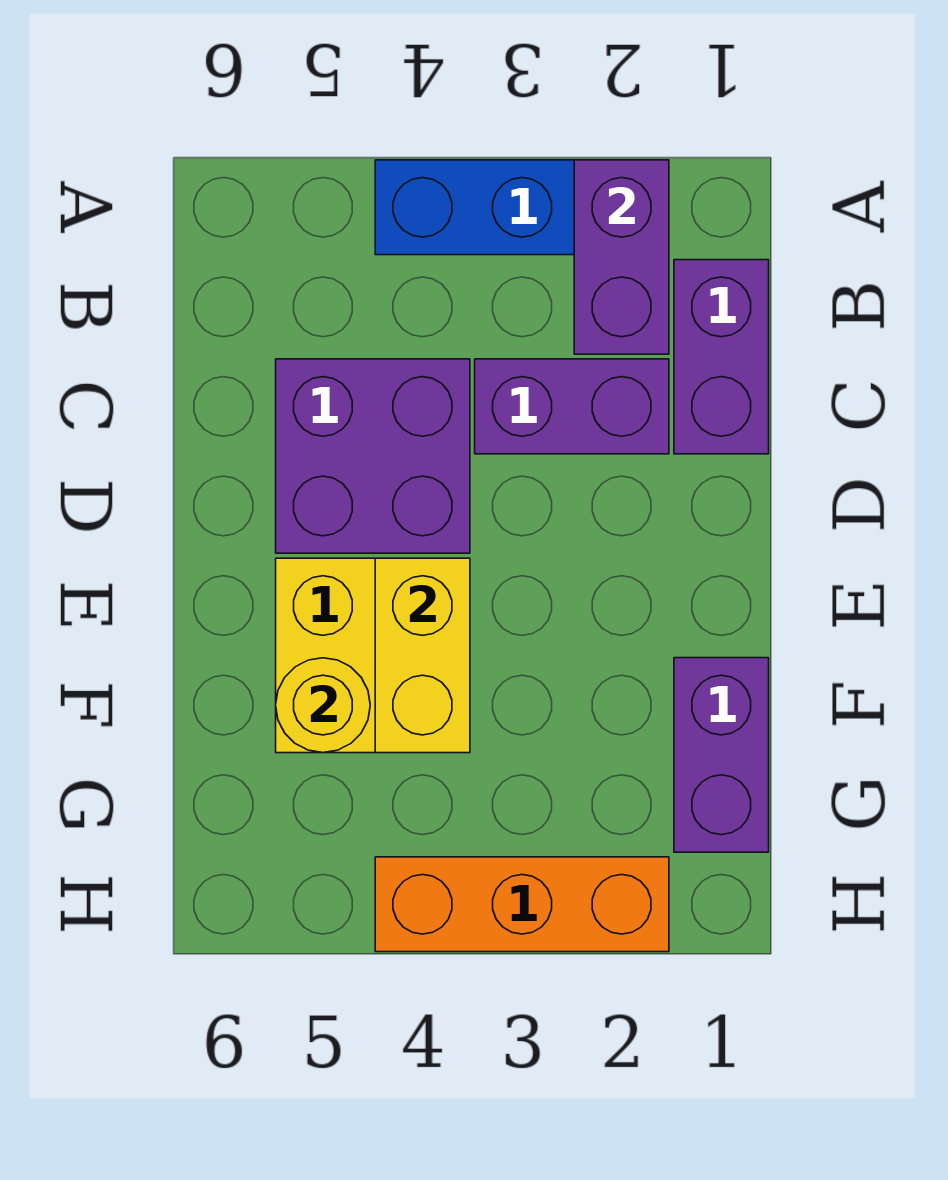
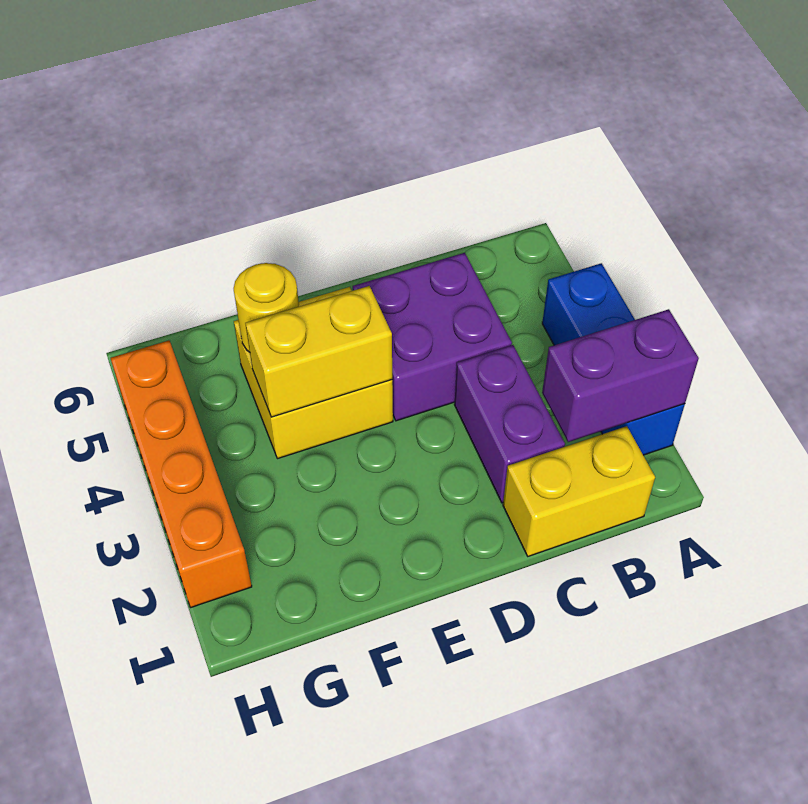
purple 1x2 brick [674,260,769,454] -> yellow 1x2 brick [503,426,655,556]
purple 1x2 brick [674,658,769,852] -> none
orange 1x3 brick [375,857,669,952] -> orange 1x4 brick [111,341,252,608]

